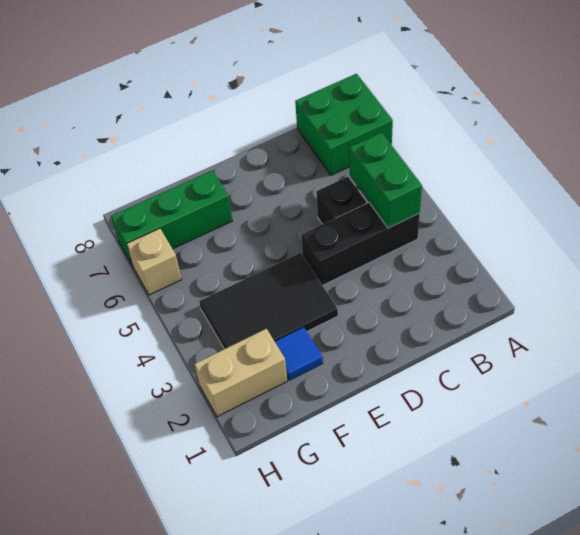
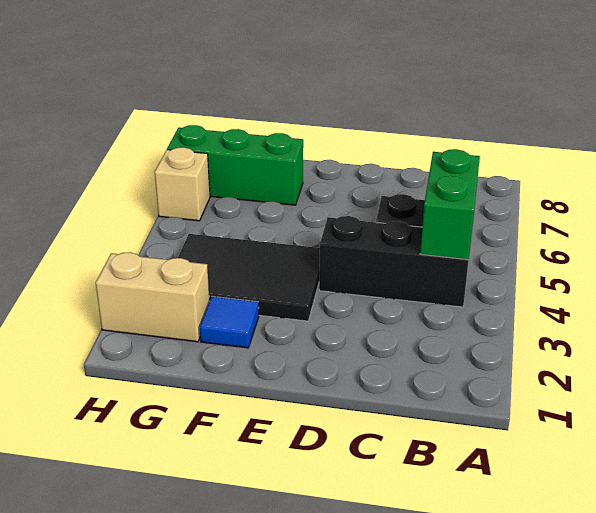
green 2x2 brick [295,74,393,175] -> none

